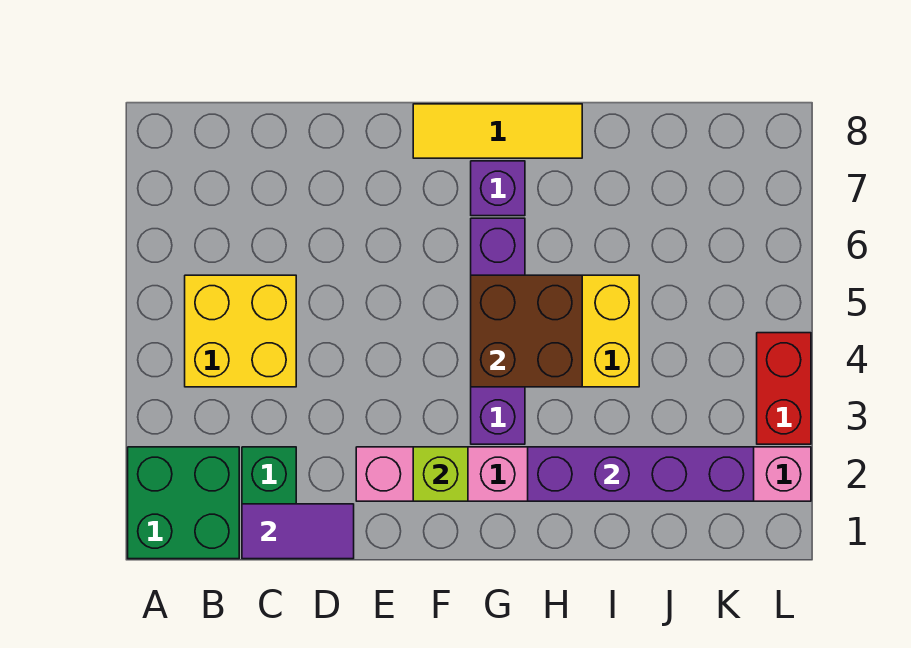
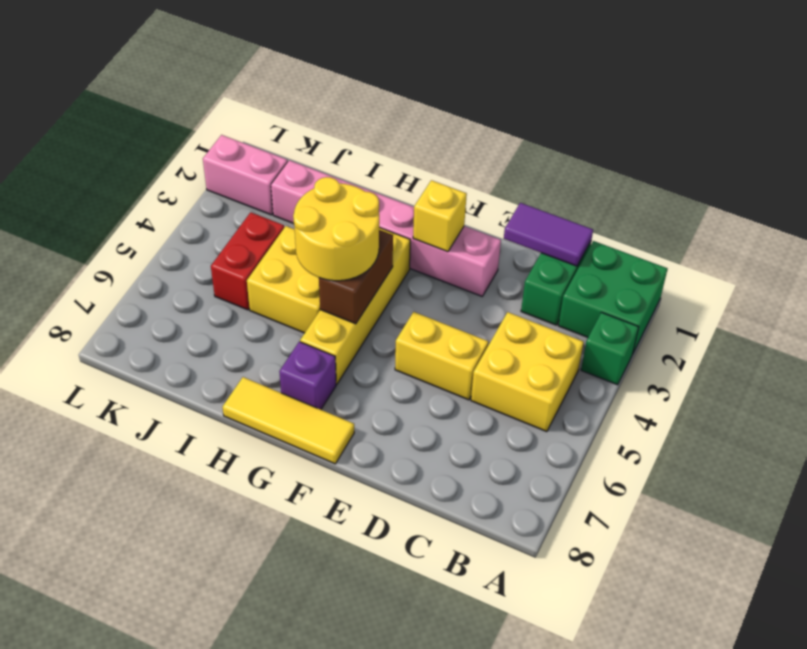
none -> green 1x1 brick [581,312,639,385]
none -> yellow 1x2 brick [395,312,488,400]
lime 1x1 brick [413,447,468,501] -> yellow 1x1 brick [413,180,467,252]
purple 1x4 brick [471,218,525,444] -> yellow 1x4 brick [300,228,410,384]
brown 2x2 brick [471,275,582,387] -> brown 1x2 brick [319,230,393,324]
none -> yellow 2x2 round brick [293,177,379,281]
purple 1x4 brick [528,447,754,501] -> none
red 1x2 brick [757,333,811,444] -> red 1x2 brick moved to [211,212,284,310]

